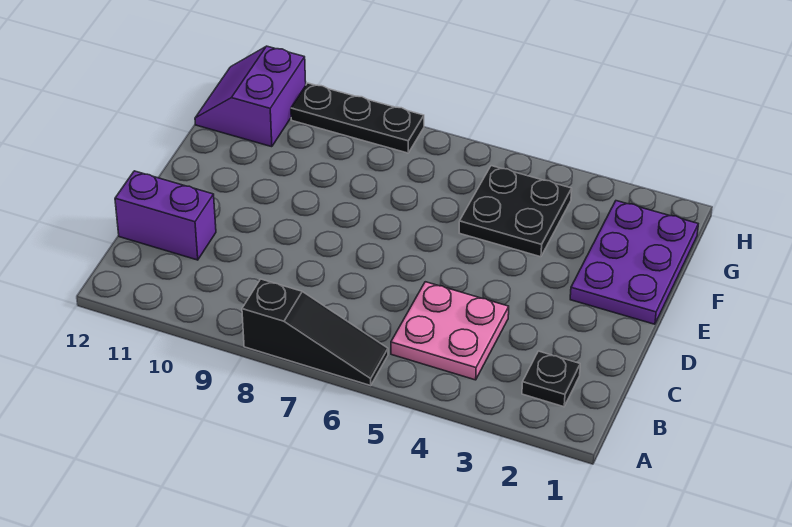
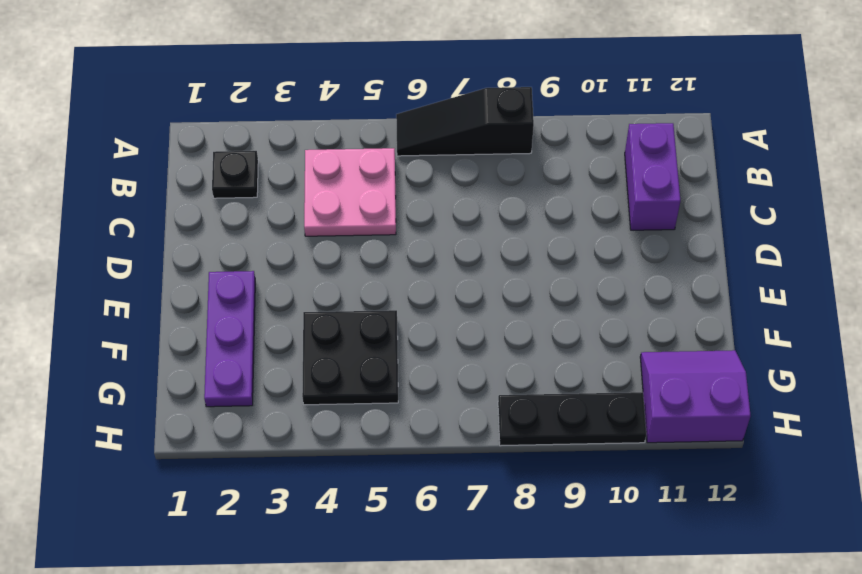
purple 1x2 brick [115,171,216,260] -> purple 1x2 brick turned to [625,123,681,230]
purple 2x3 plate [570,201,698,324] -> purple 1x3 plate [204,271,255,407]
purple 2x2 slope [195,46,306,147] -> purple 2x2 slope turned to [640,350,751,443]

